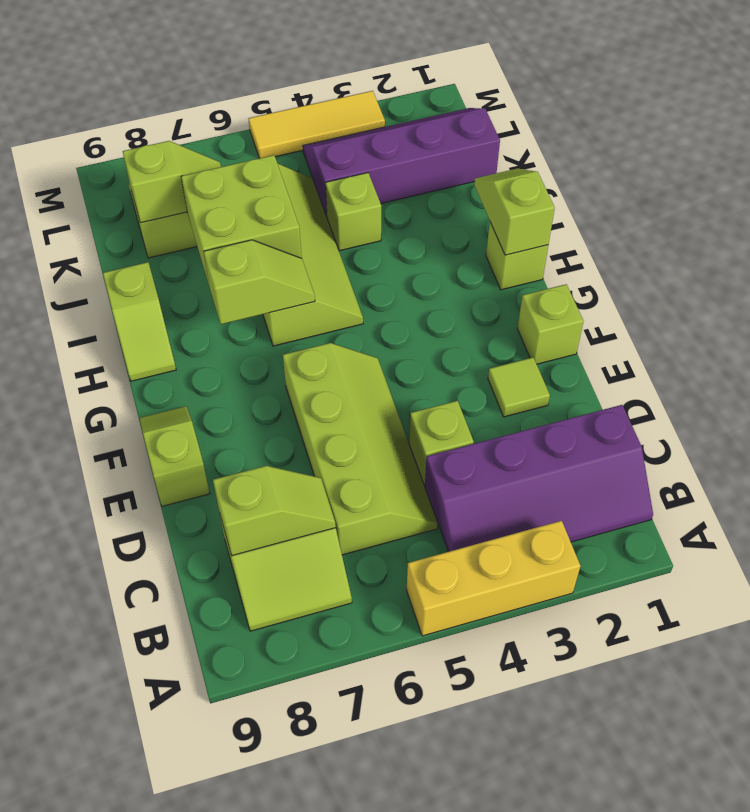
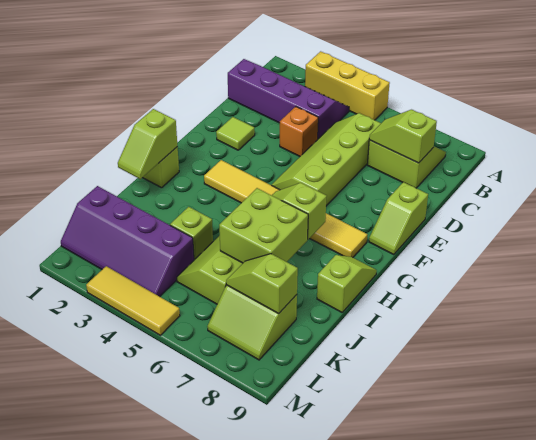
lime 1x1 brick [409,401,474,484] -> orange 1x1 brick [280,107,318,156]
lime 1x1 brick [517,284,584,364] -> none
none -> yellow 1x6 tile [204,160,367,257]

